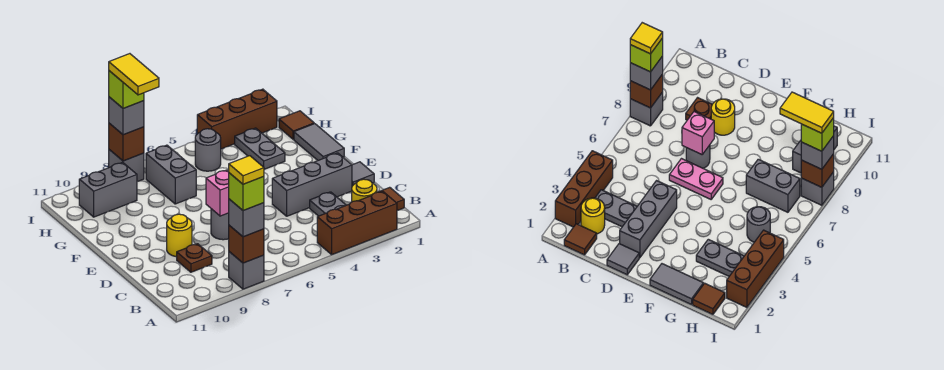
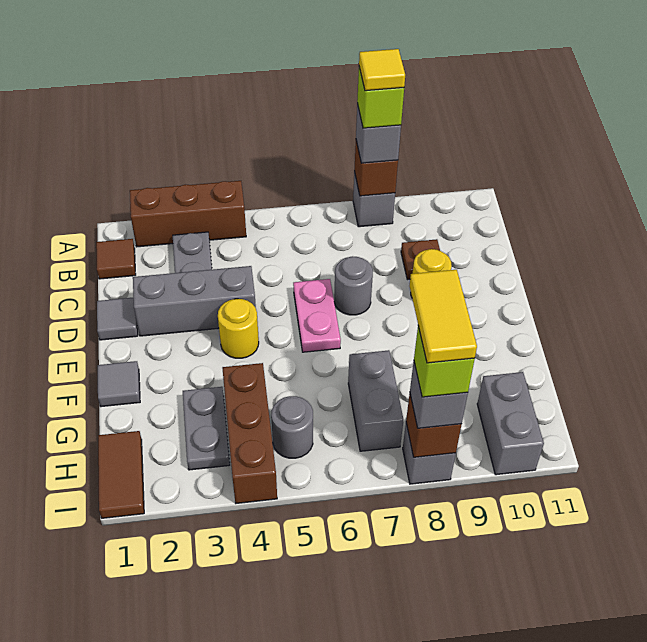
yellow 1x1 round brick [352,179,377,202] -> yellow 1x1 round brick moved to [218,299,259,358]
pink 1x1 brick [206,170,229,216] -> none
grey 1x2 tile [294,124,344,160] -> grey 1x1 tile [98,361,140,407]
brown 1x1 tile [279,111,314,139] -> brown 1x2 tile [98,431,144,518]
grey 1x2 brick [79,162,137,217] -> grey 1x2 brick turned to [477,372,544,475]
brown 1x3 brick [197,89,277,149] -> brown 1x3 brick turned to [222,363,277,503]

